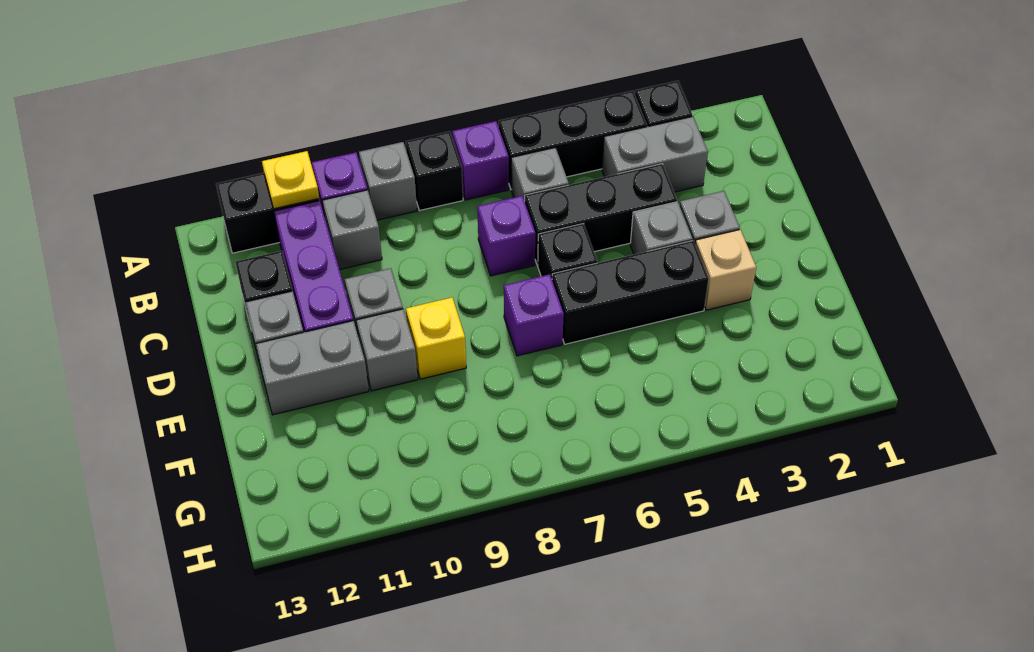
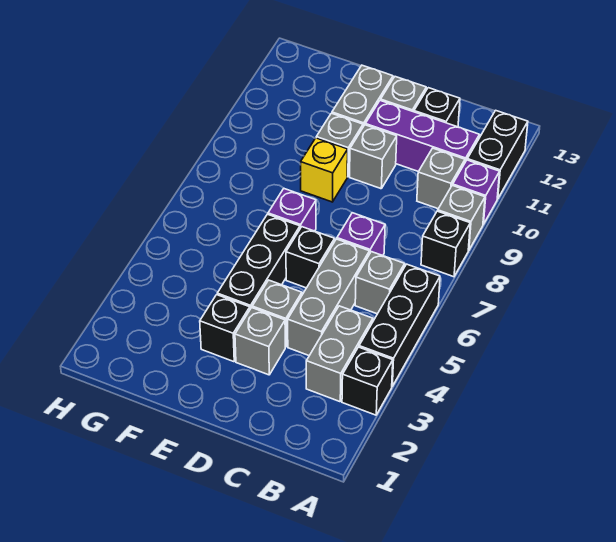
purple 1x1 brick [452,121,509,200] -> none
yellow 1x1 plate [262,151,319,209] -> none
black 1x3 brick [525,164,677,265] -> grey 1x3 brick [288,239,369,356]
tan 1x1 brick [695,230,756,310] -> black 1x1 brick [200,295,250,362]

